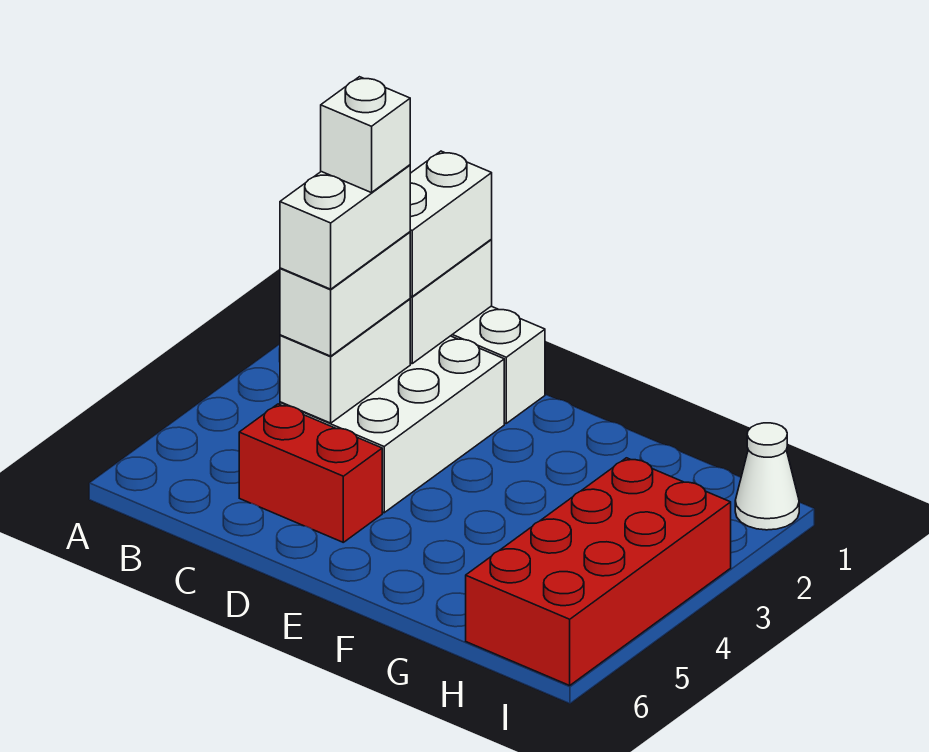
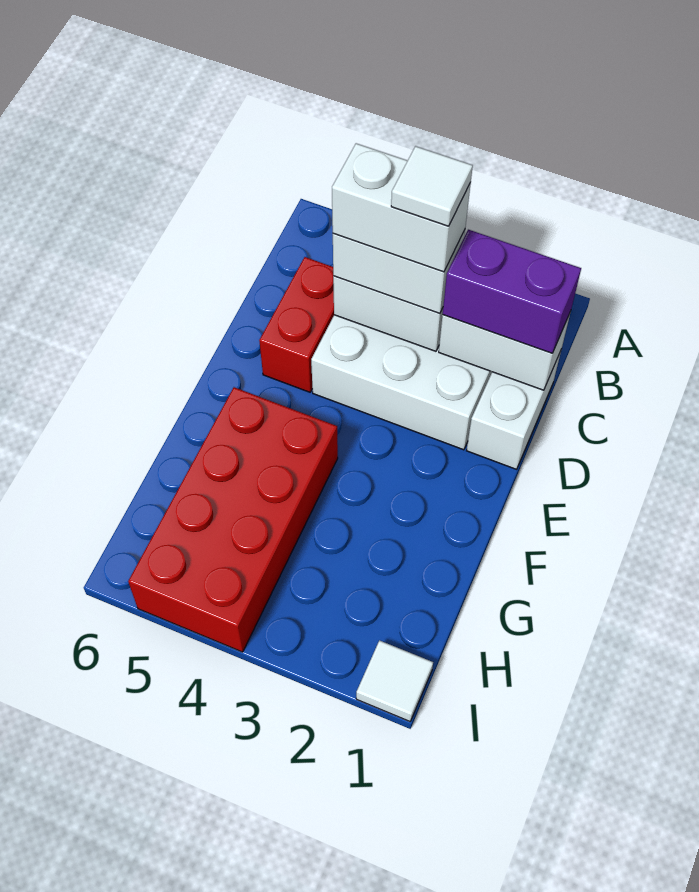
white 1x2 brick [410,151,492,297] -> purple 1x2 brick [443,230,581,353]
white 1x1 brick [321,77,410,193] -> white 1x1 tile [391,146,473,226]
red 2x4 brick [466,458,731,685] -> red 2x4 brick turned to [128,387,338,652]
white 1x1 cone [735,423,799,530] -> white 1x1 tile [356,640,433,721]

